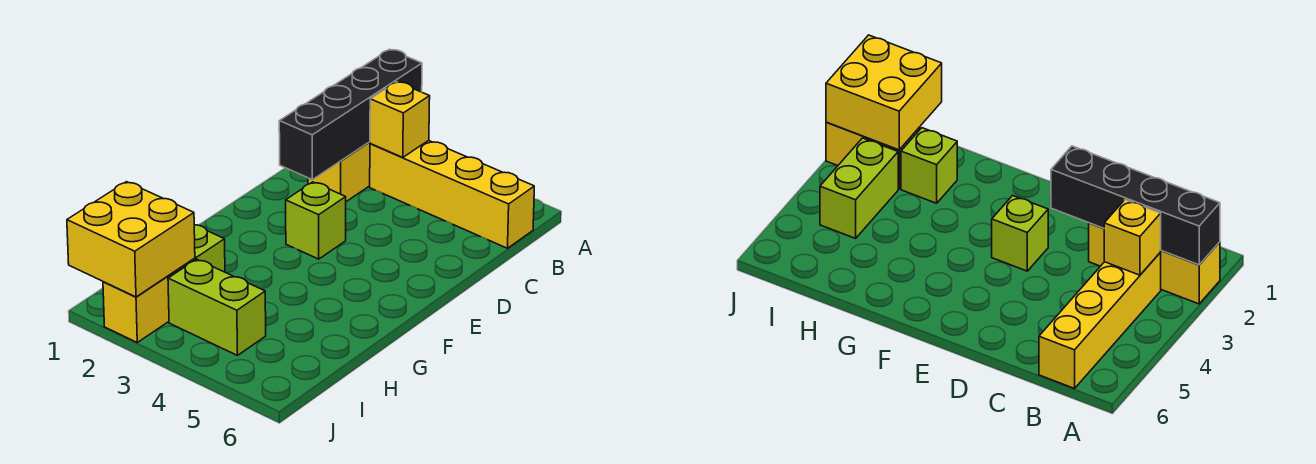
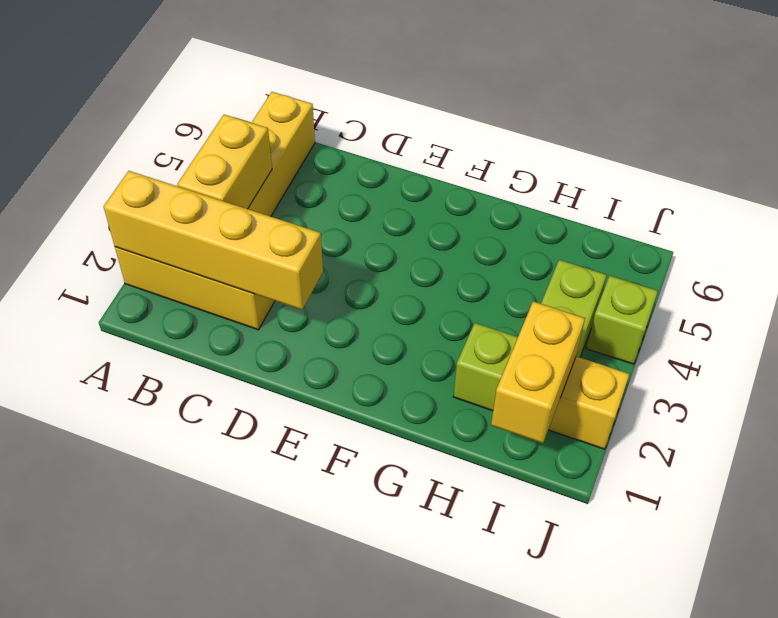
black 1x4 brick [279,49,422,180] -> yellow 1x4 brick [104,171,323,310]
yellow 1x1 brick [370,82,430,157] -> yellow 1x2 brick [177,115,272,209]
lime 1x1 brick [286,182,346,259] -> lime 1x1 brick moved to [586,276,658,364]
yellow 2x2 brick [67,182,195,297] -> yellow 1x2 brick [491,301,585,443]

